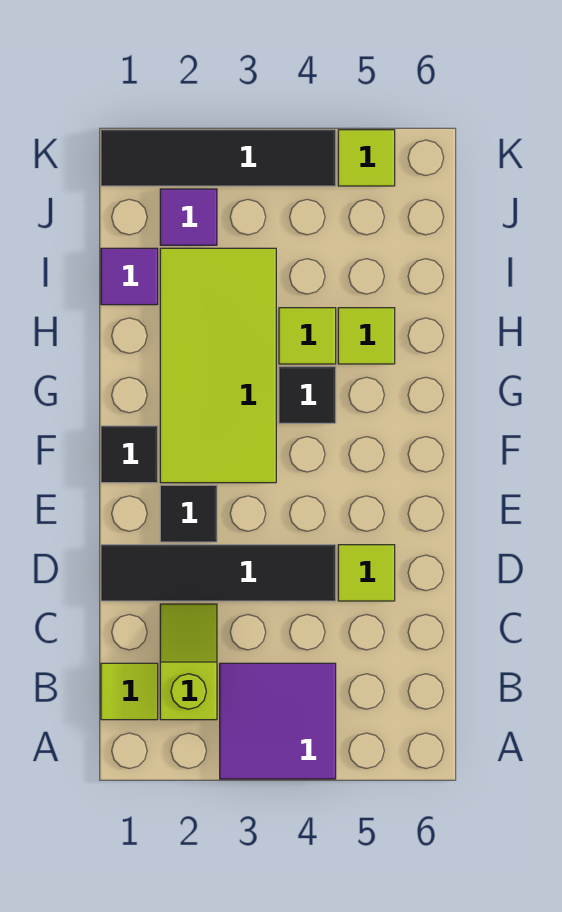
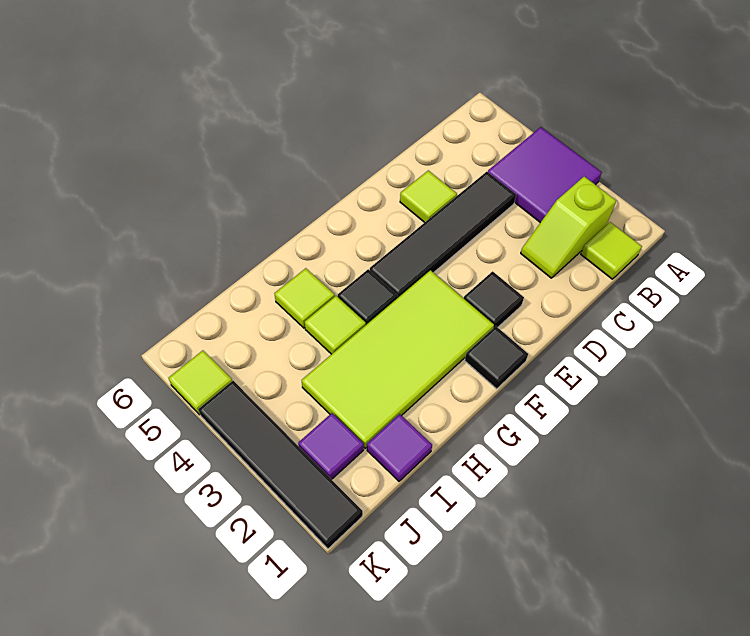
black 1x4 tile [101,545,336,601] -> black 1x4 tile turned to [370,172,516,297]

